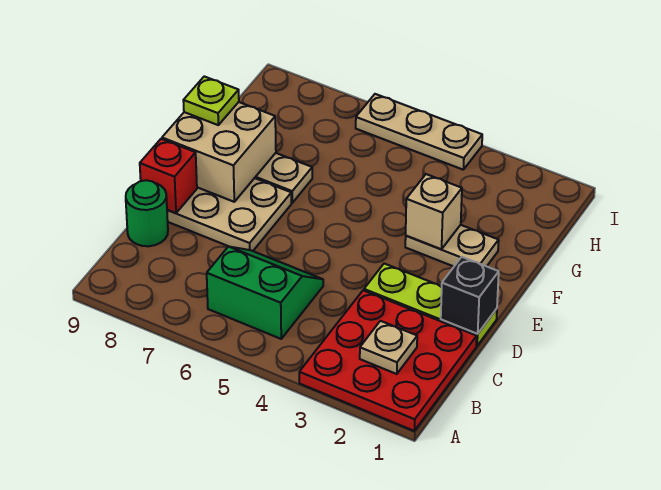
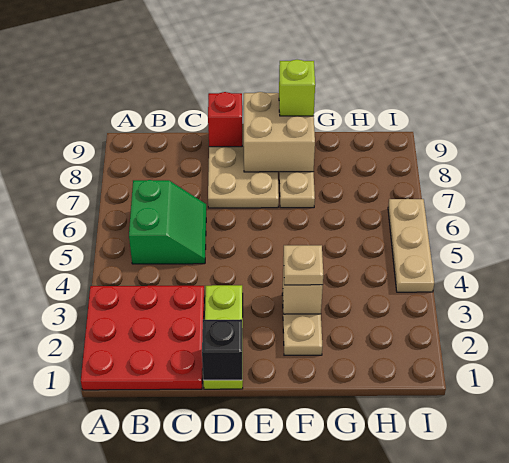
tan 1x1 plate [360,321,417,374] -> tan 1x1 plate moved to [284,245,323,285]
green 1x1 round brick [126,180,168,246] -> none
lime 1x1 plate [183,76,239,125] -> lime 1x1 brick [279,59,315,116]

